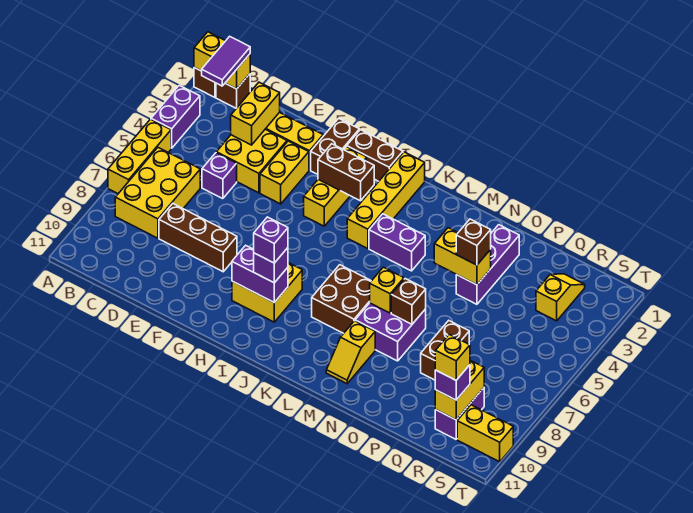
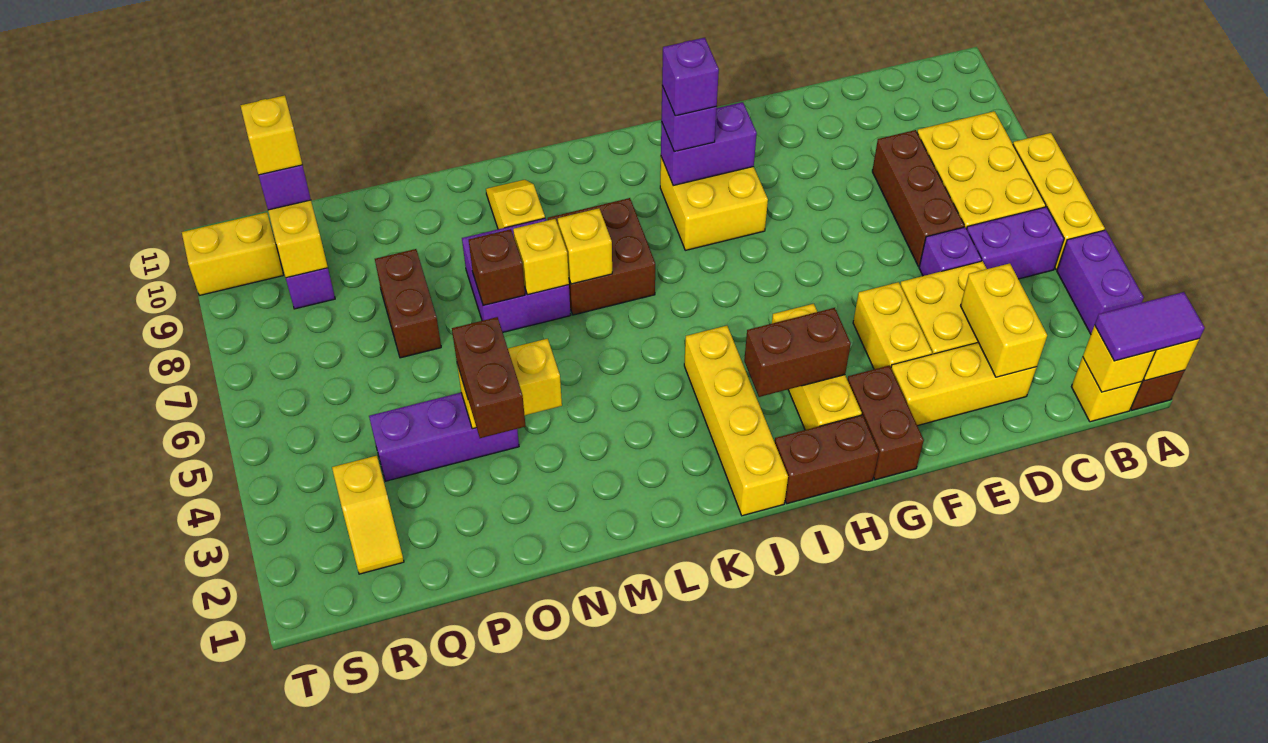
brown 1x1 brick [216,74,250,108] -> yellow 1x1 brick [1071,357,1142,422]
purple 1x2 tile [202,36,250,86] -> purple 1x2 tile turned to [1095,292,1205,361]
brown 1x3 brick [159,204,237,272] -> brown 1x3 brick turned to [872,130,964,266]
purple 1x2 brick [369,214,425,271] -> purple 1x2 brick moved to [967,207,1064,279]
none -> yellow 1x1 brick [558,208,612,284]
purple 1x3 brick [456,225,519,304] -> purple 1x3 brick turned to [369,393,519,481]
brown 1x1 brick [456,219,491,265] -> brown 1x2 brick [452,317,526,438]

